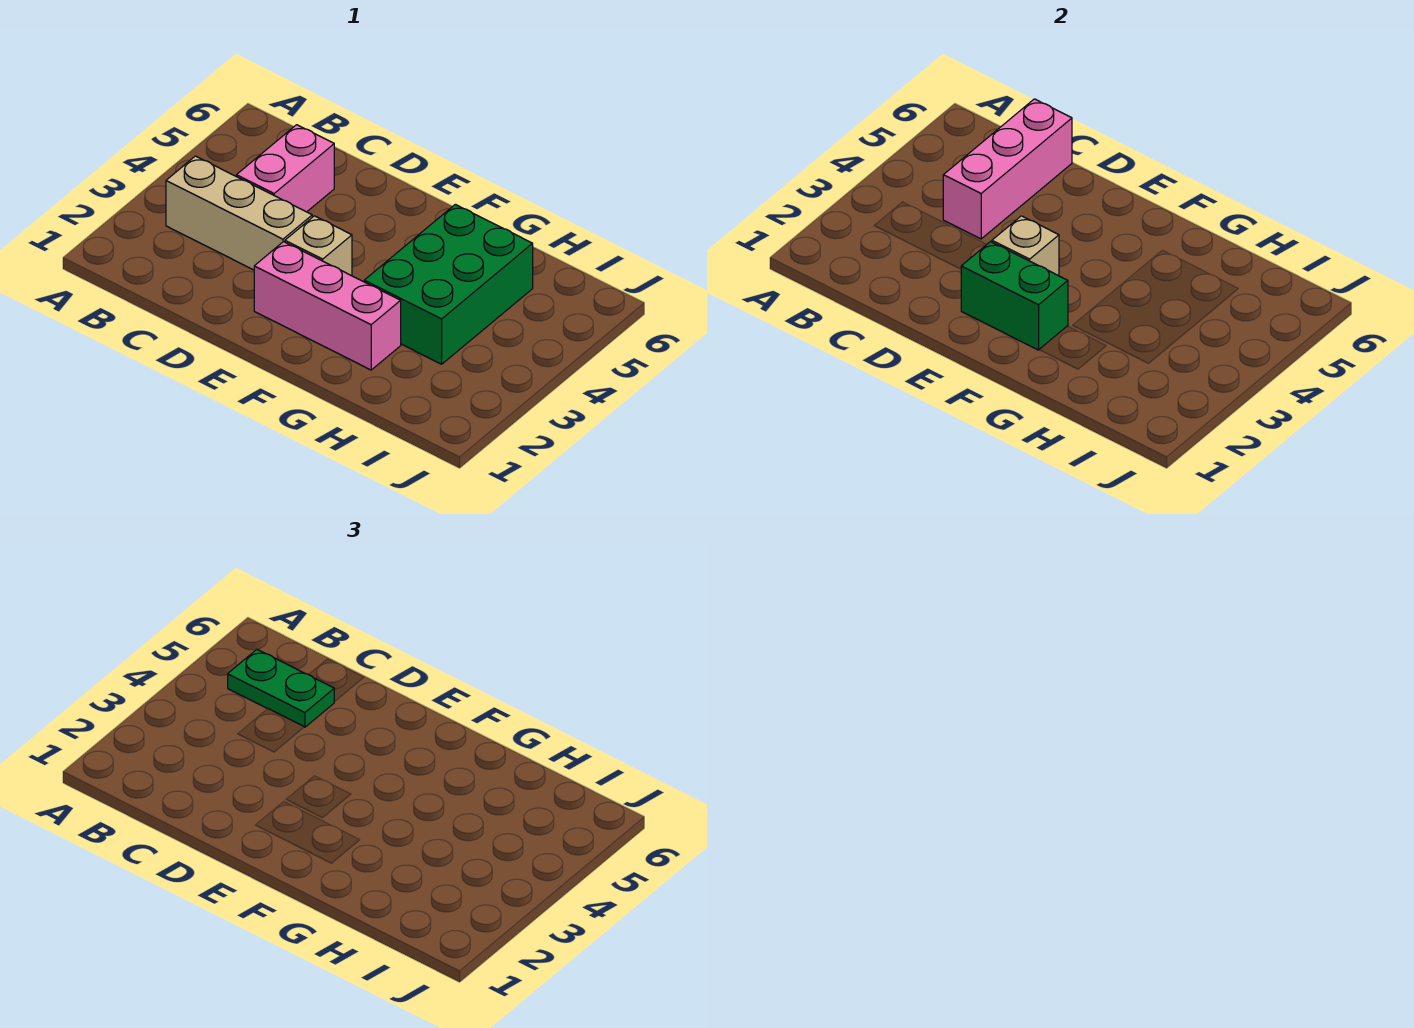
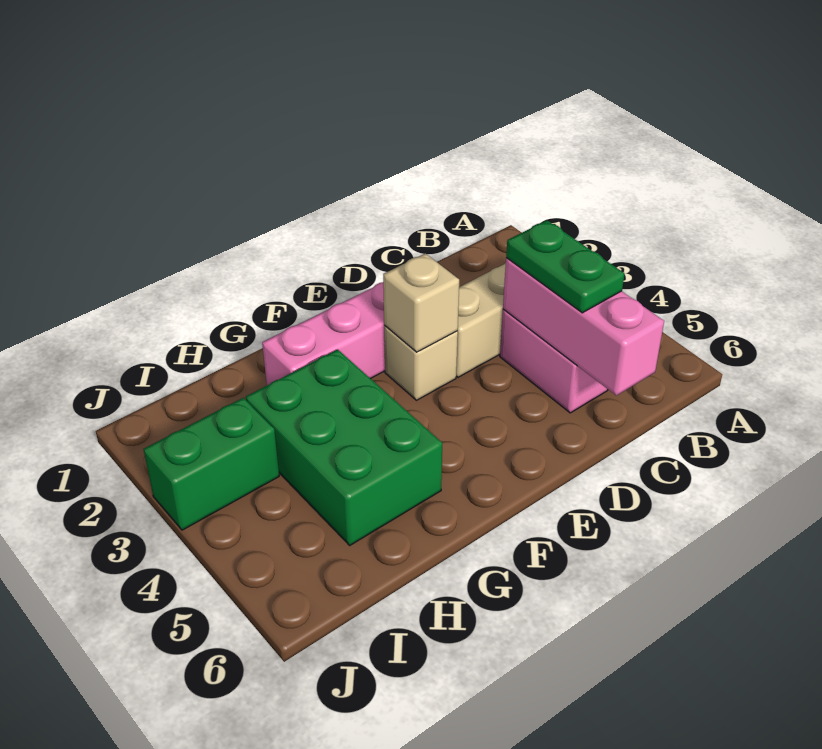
green 1x2 plate [228,649,334,727] -> green 1x2 plate turned to [506,220,624,313]
green 1x2 brick [961,242,1068,350] -> green 1x2 brick moved to [143,398,279,530]

